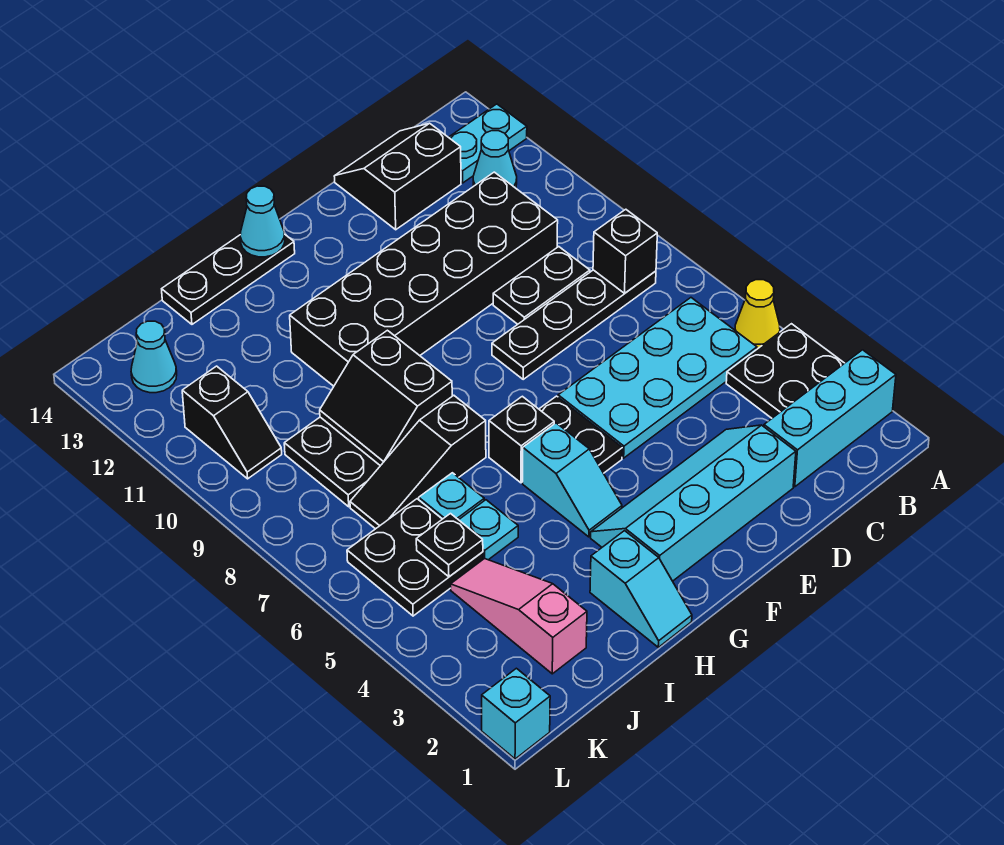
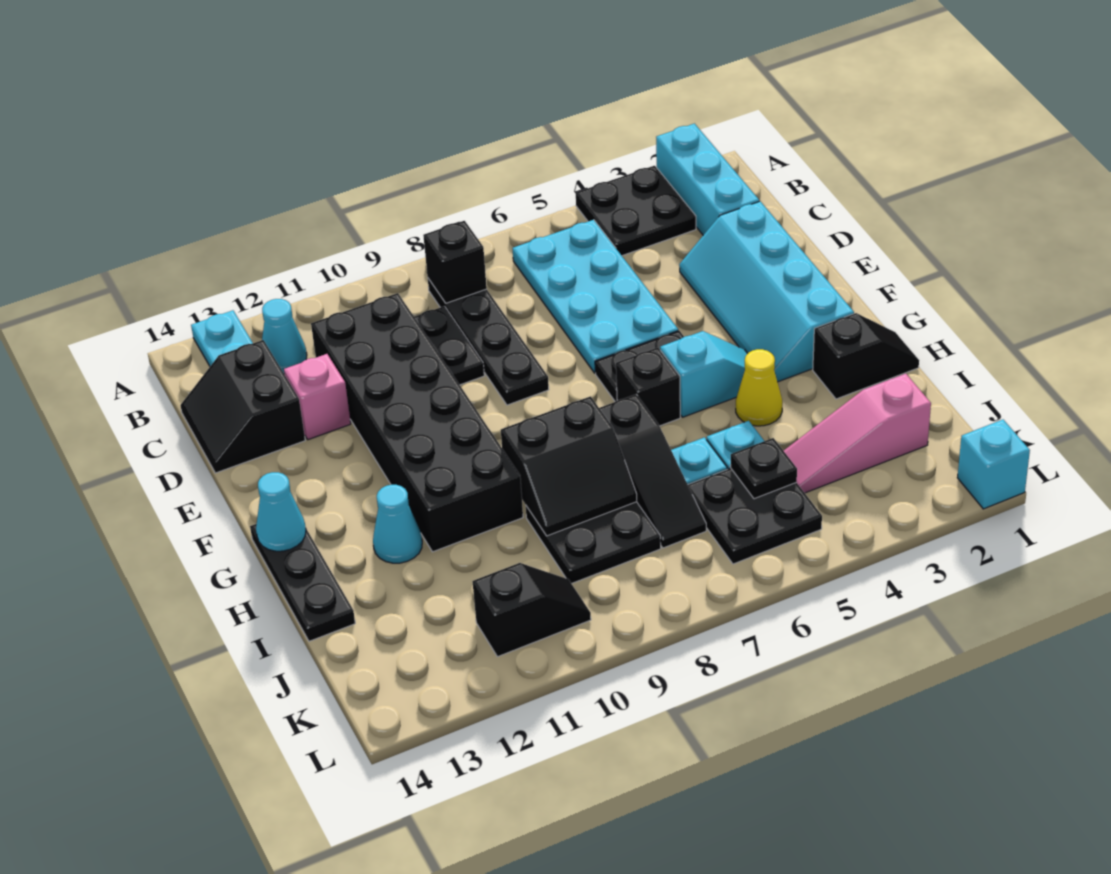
yellow 1x1 cone [735,280,780,349] -> yellow 1x1 cone moved to [736,349,782,426]
none -> pink 1x1 brick [284,354,351,440]
cyan 1x2 slope [590,531,692,647] -> black 1x2 slope [813,313,919,399]
cyan 1x1 cone [131,321,177,393] -> cyan 1x1 cone moved to [373,485,422,563]

